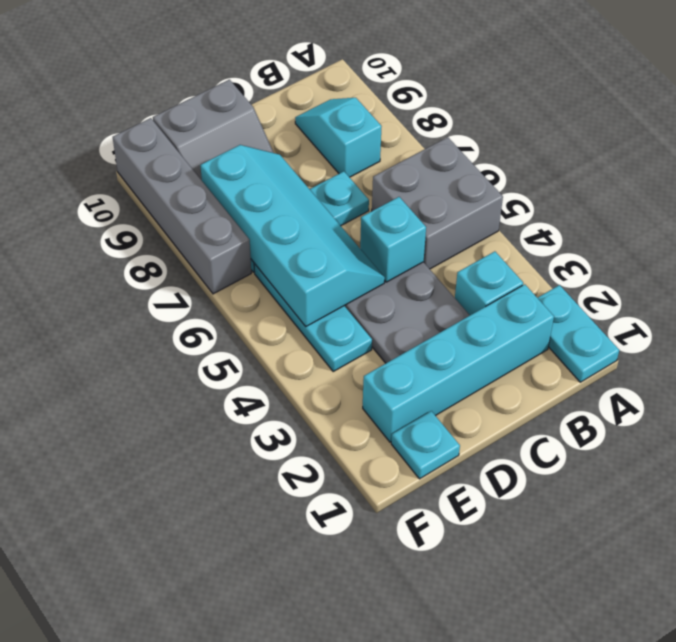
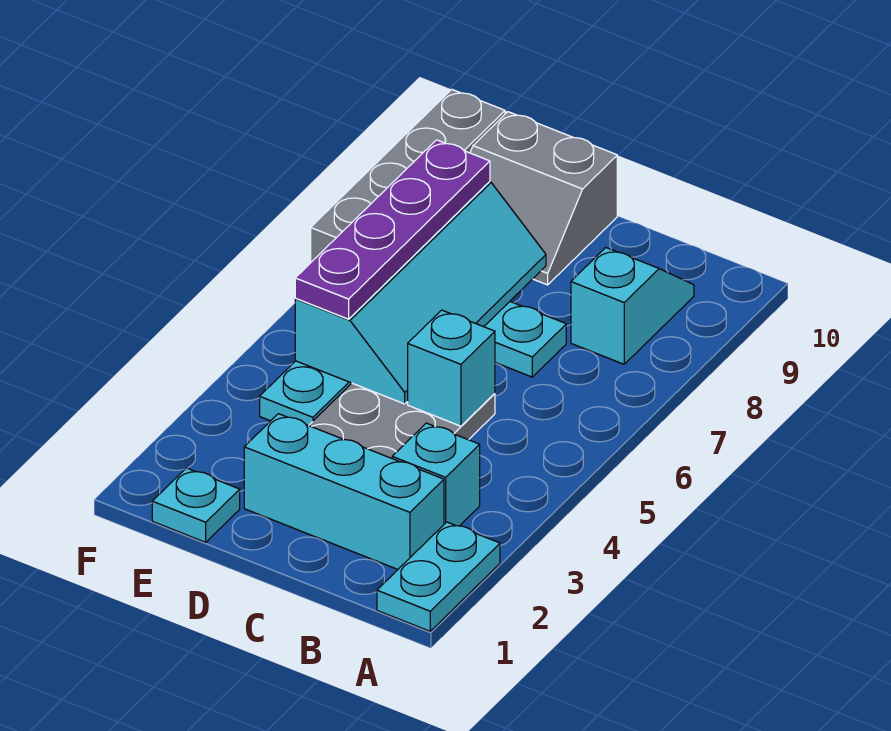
grey 2x2 brick [372,137,503,269] -> none
cyan 1x4 brick [363,284,554,442] -> cyan 1x3 brick [244,414,444,569]
none -> purple 1x4 plate [295,140,490,319]

